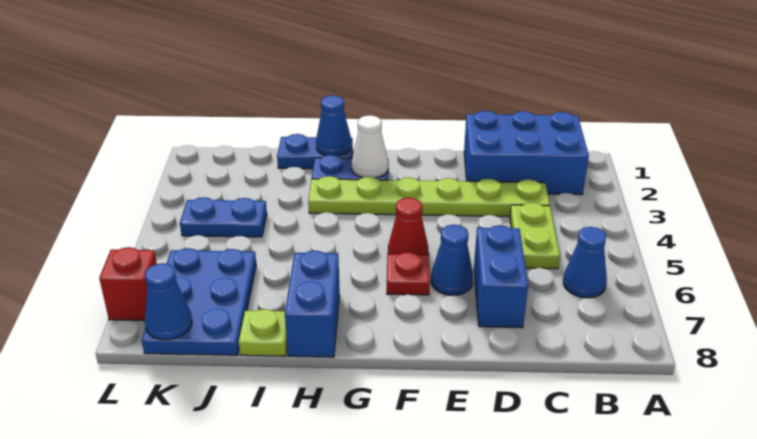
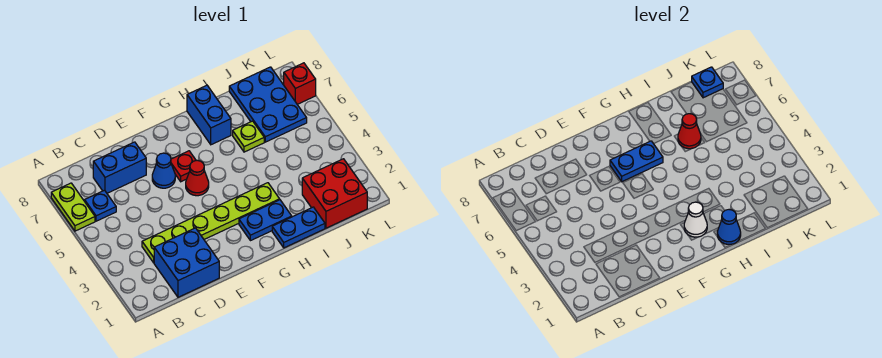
blue 2x3 brick [464,111,589,195] -> blue 2x2 brick [154,228,219,297]
blue 1x1 cone [563,227,607,298] -> blue 1x1 plate [85,190,116,221]
lime 1x2 plate [510,203,560,269] -> lime 1x2 plate moved to [51,183,95,231]
blue 1x2 brick [474,225,528,328] -> blue 1x2 brick turned to [93,142,146,193]
none -> red 1x1 cone [678,114,701,149]
lime 1x1 plate [239,309,287,356] -> lime 1x1 plate moved to [233,121,264,152]
none -> red 2x2 brick [302,159,367,228]
blue 1x2 plate [180,197,267,237] -> blue 1x2 plate moved to [610,141,663,182]
blue 1x1 cone [145,263,192,340] -> blue 1x1 plate [692,67,723,98]

